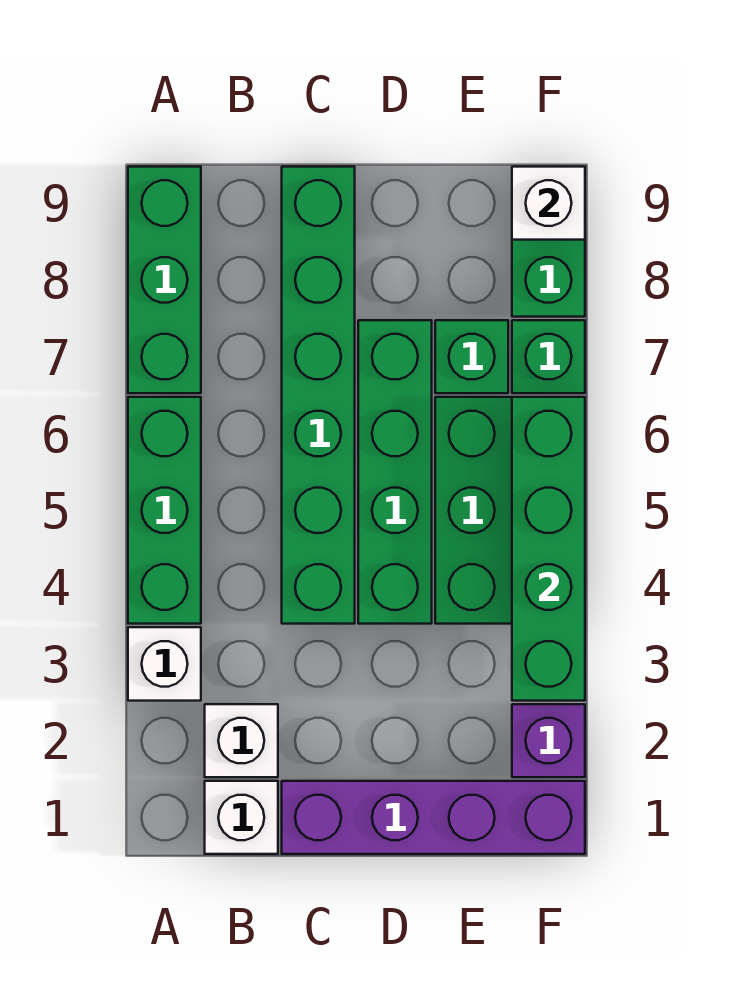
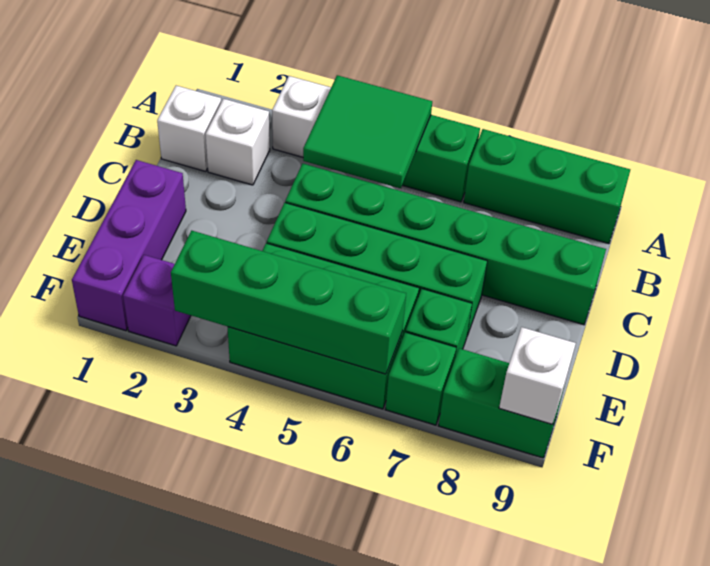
none -> green 2x2 tile [303,75,432,188]
purple 1x4 brick [282,781,585,854] -> purple 1x3 brick [72,160,186,331]

